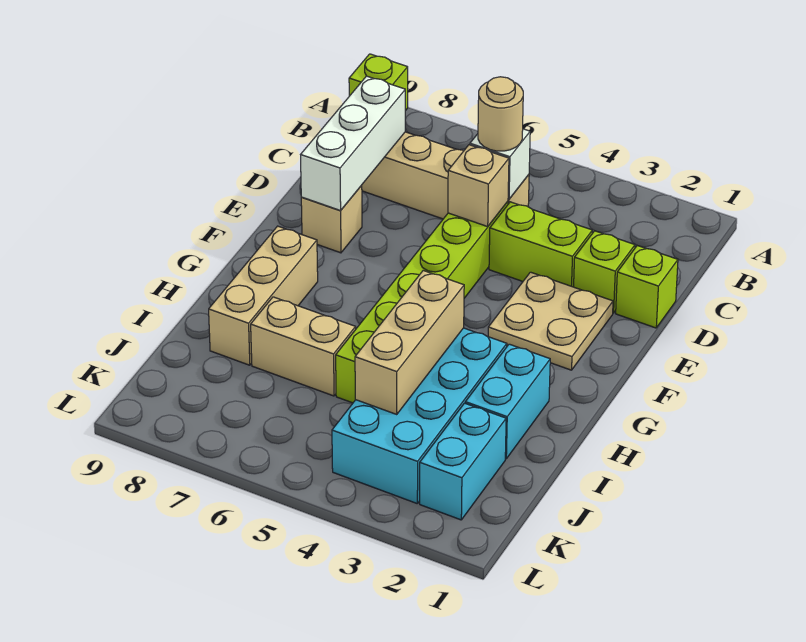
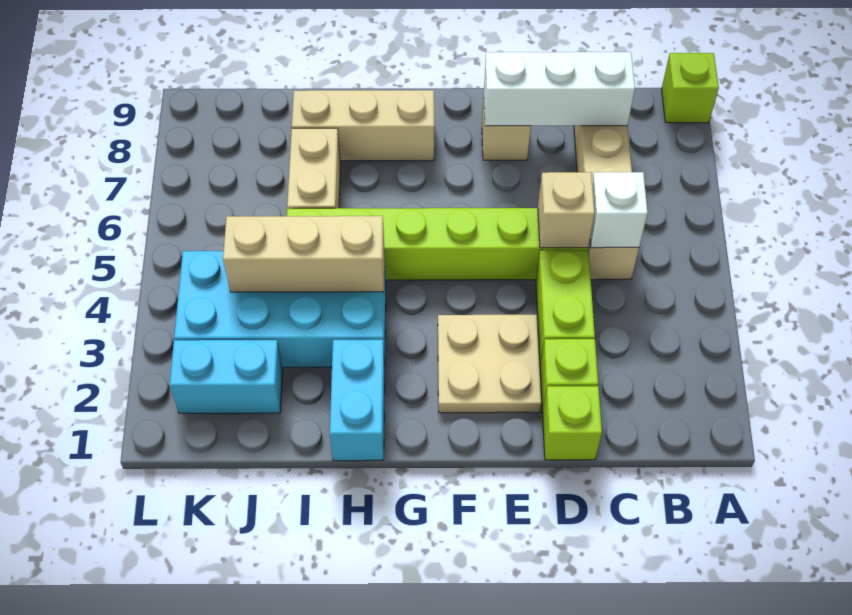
tan 1x1 round brick [478,77,523,151] -> none
cyan 1x2 brick [465,344,550,459] -> cyan 1x2 brick turned to [330,340,385,461]

